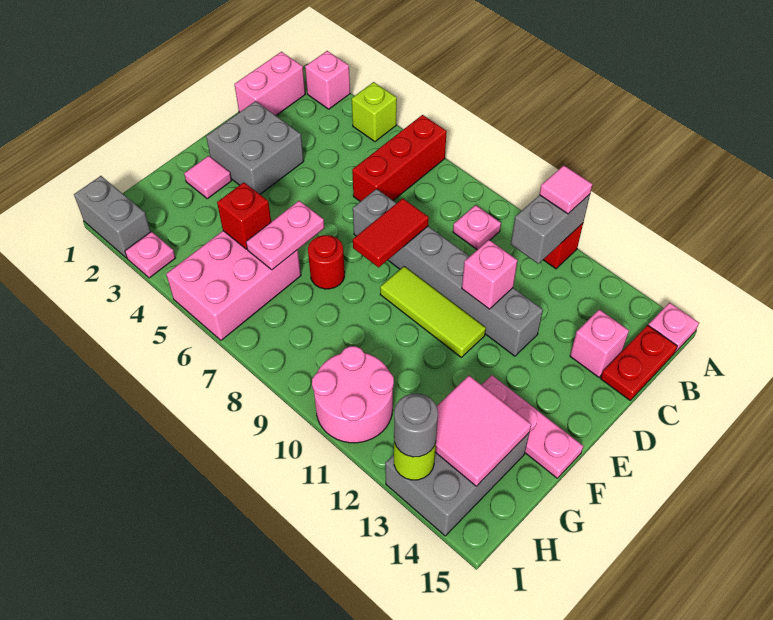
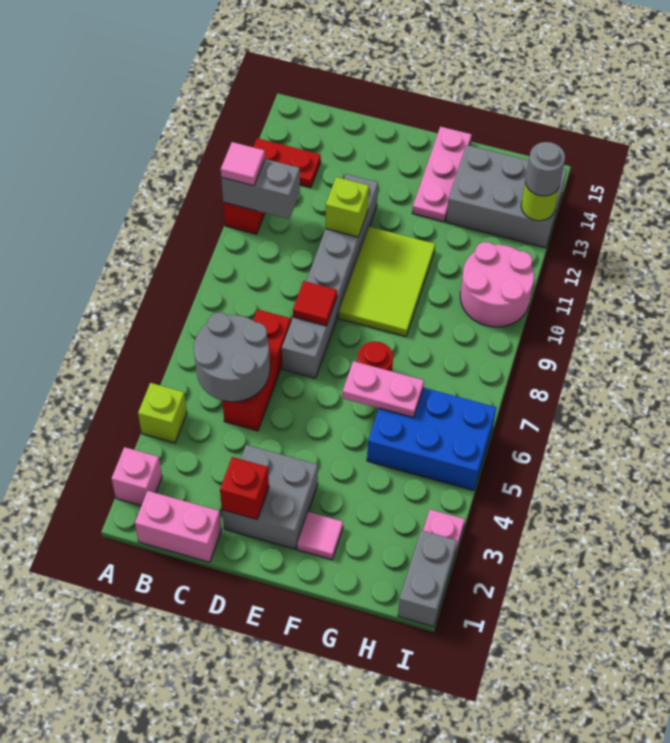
red 1x3 brick [352,115,447,202] -> red 1x3 brick turned to [222,309,291,431]
pink 1x1 plate [648,303,699,352] -> none
none -> grey 2x2 round brick [194,313,270,402]
pink 1x1 plate [453,205,501,250] -> none
red 1x2 plate [601,325,677,400] -> red 1x2 plate moved to [253,138,321,188]
pink 1x1 brick [570,309,629,377] -> none
red 1x2 tile [353,198,429,267] -> red 1x1 tile [293,281,337,326]
pink 1x1 brick [462,240,518,309] -> lime 1x1 brick [326,177,369,237]
lime 1x3 tile [380,266,486,357] -> lime 2x3 tile [339,227,435,337]
pink 2x3 brick [166,231,301,340] -> blue 2x3 brick [367,388,496,490]
red 1x1 brick [217,182,271,249] -> red 1x1 brick moved to [220,457,269,519]
pink 2x2 tile [435,376,531,486] -> none

